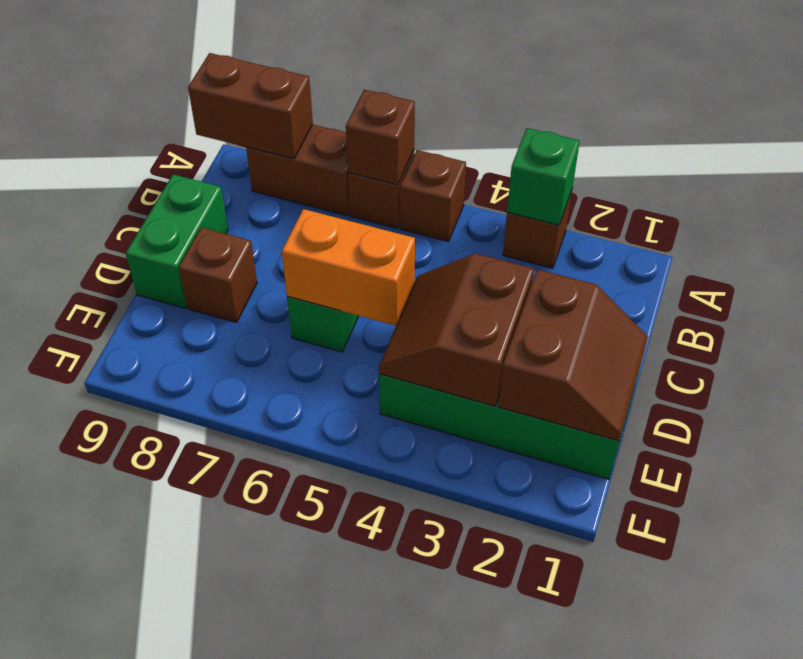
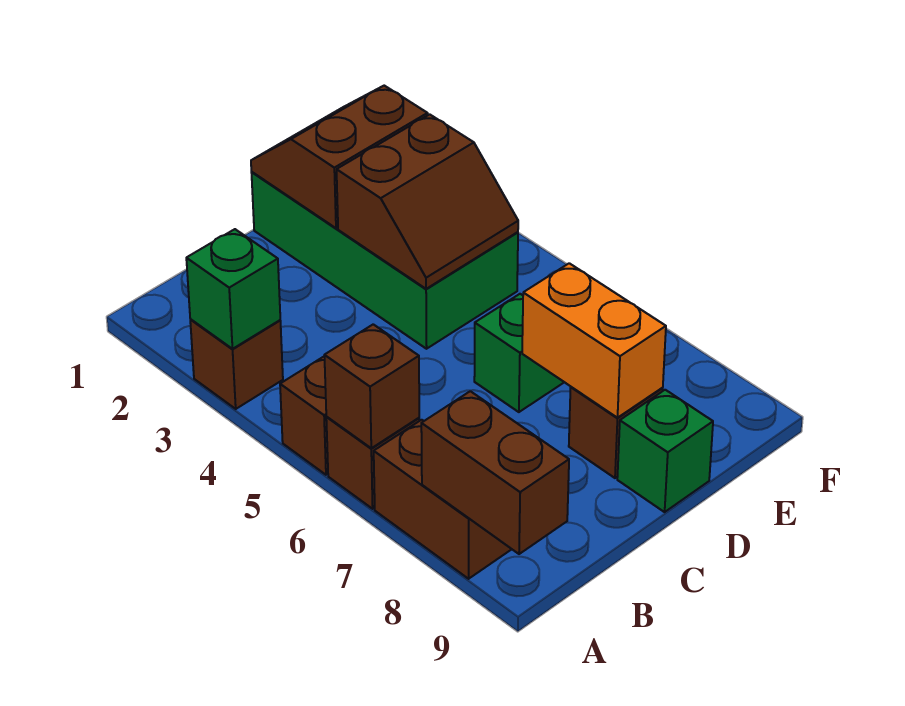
green 1x2 brick [126,174,228,308] -> green 1x1 brick [617,390,713,512]
orange 1x2 brick [282,209,415,326] -> orange 1x2 brick moved to [522,263,666,418]

